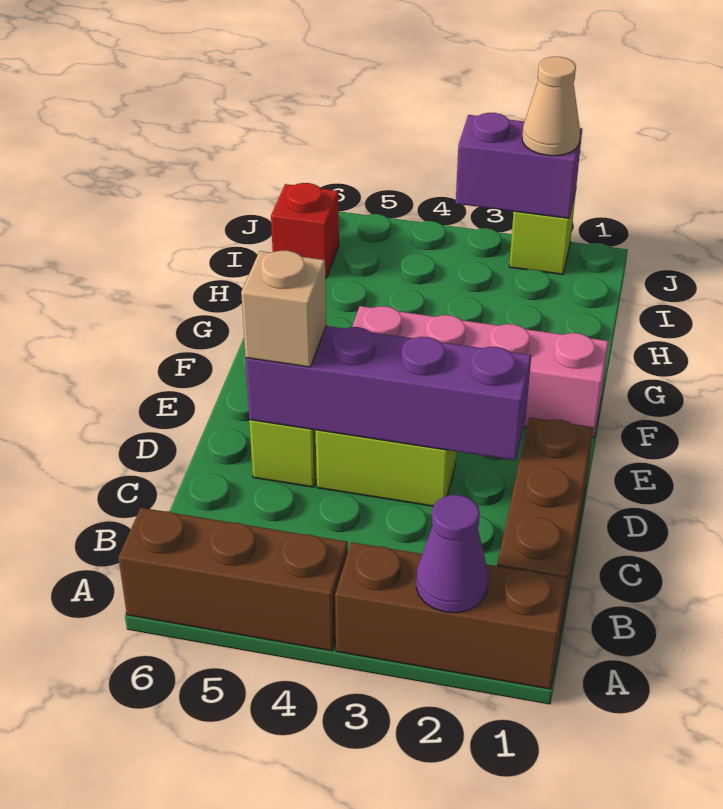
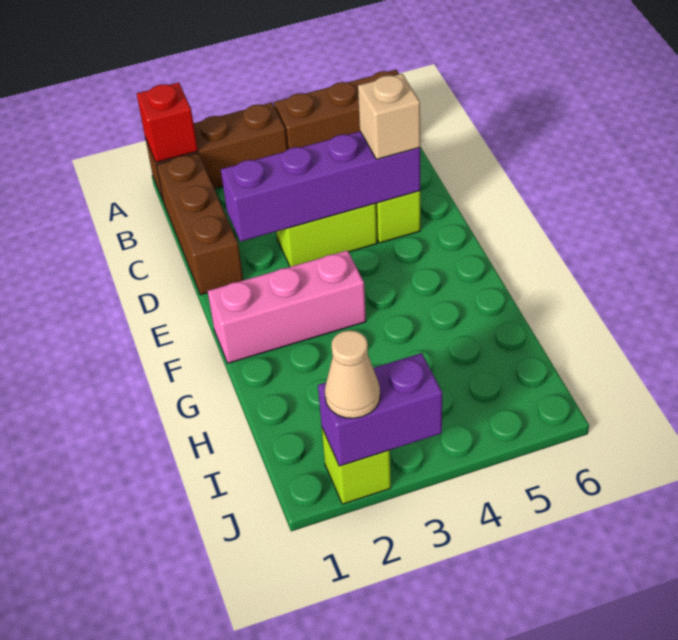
purple 1x1 cone [416,495,488,613] -> none
pink 1x4 brick [352,306,609,438] -> pink 1x3 brick [208,250,366,363]
red 1x1 brick [271,183,339,278] -> red 1x1 brick moved to [137,83,198,162]

